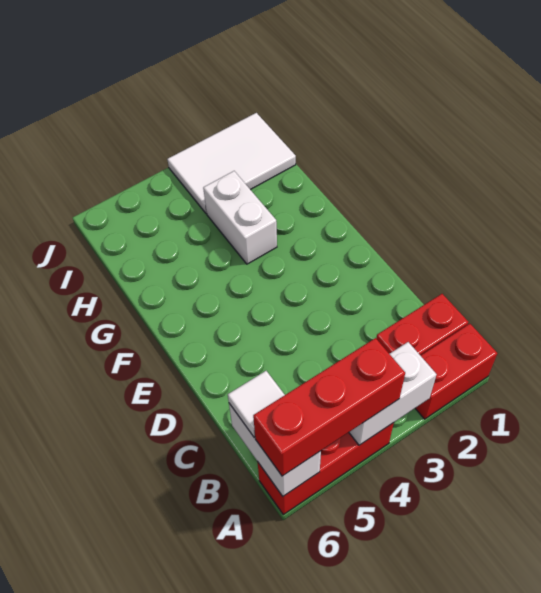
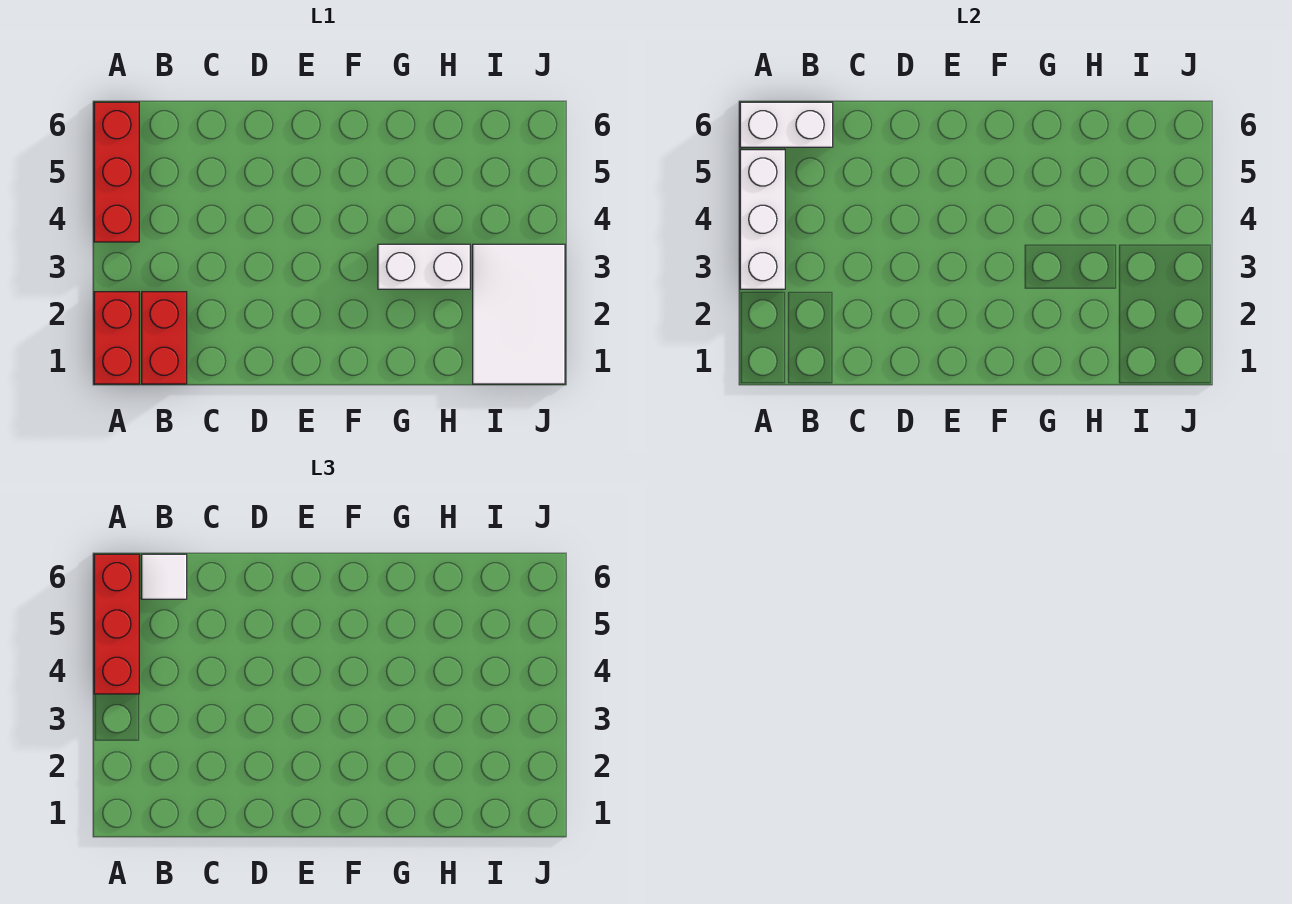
white 1x2 brick [349,342,437,445] -> white 1x3 brick [740,150,785,289]

